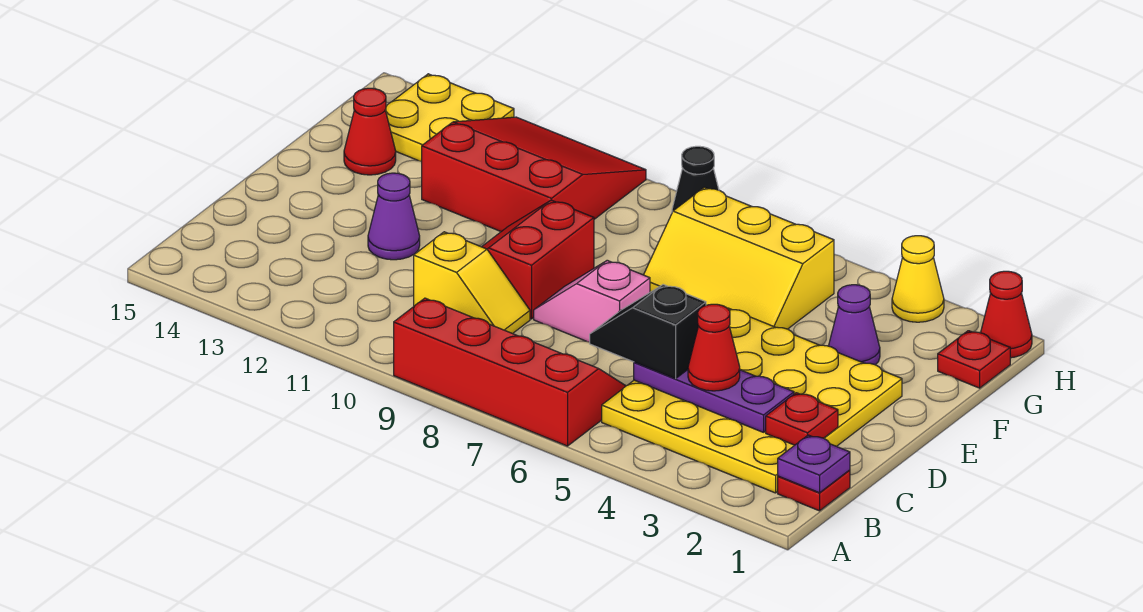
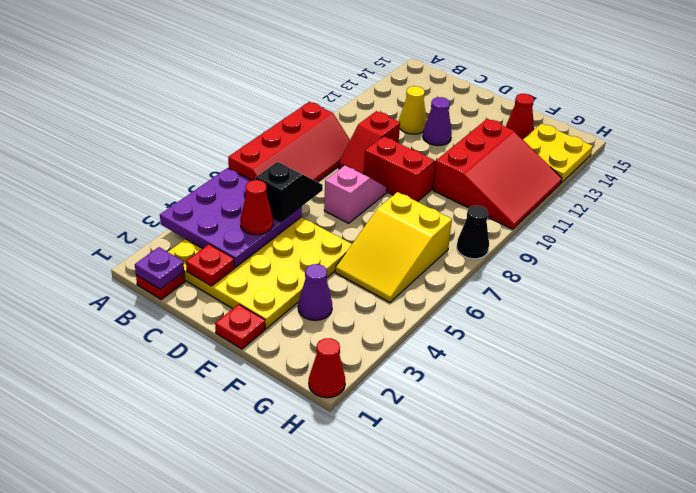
purple 1x3 plate [634,362,794,432] -> purple 3x3 plate [160,168,302,267]
yellow 1x2 slope [414,232,530,334] -> red 1x2 slope [338,111,400,174]
yellow 2x3 slope [644,187,834,329] -> yellow 2x3 slope turned to [335,192,452,302]
red 1x1 plate [938,331,1010,388] -> red 1x1 plate moved to [215,304,265,349]
yellow 1x1 cone [892,236,944,322] -> yellow 1x1 cone moved to [399,86,427,134]

